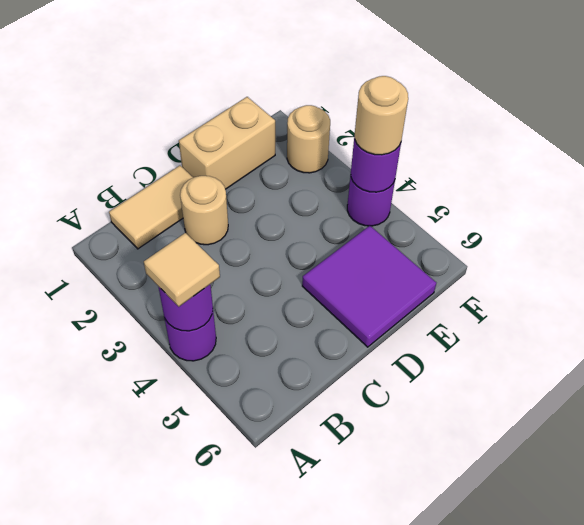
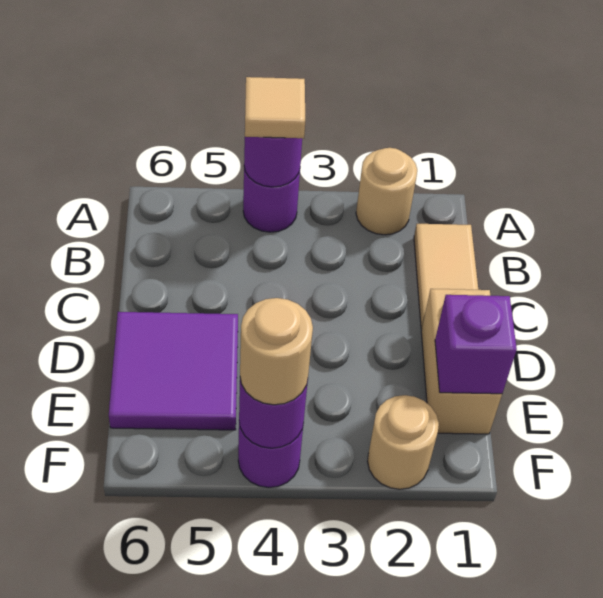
tan 1x1 round brick [180,176,228,245] -> tan 1x1 round brick moved to [356,148,417,235]
none -> purple 1x1 brick [435,295,517,394]

